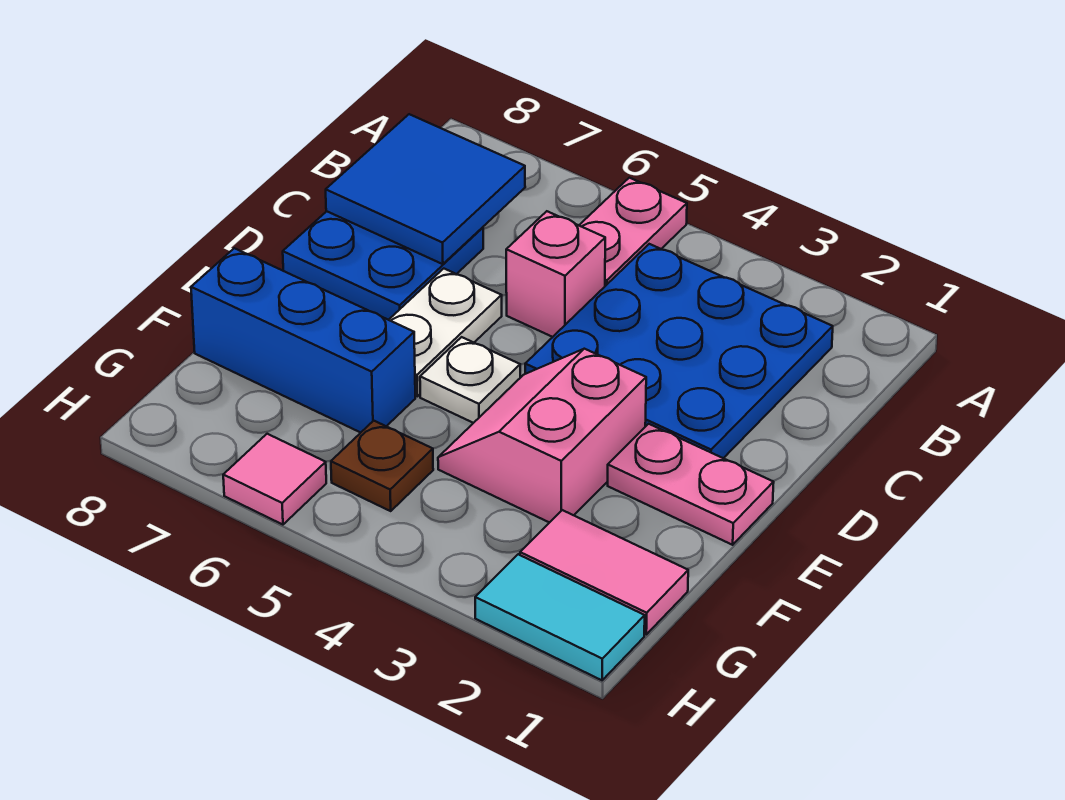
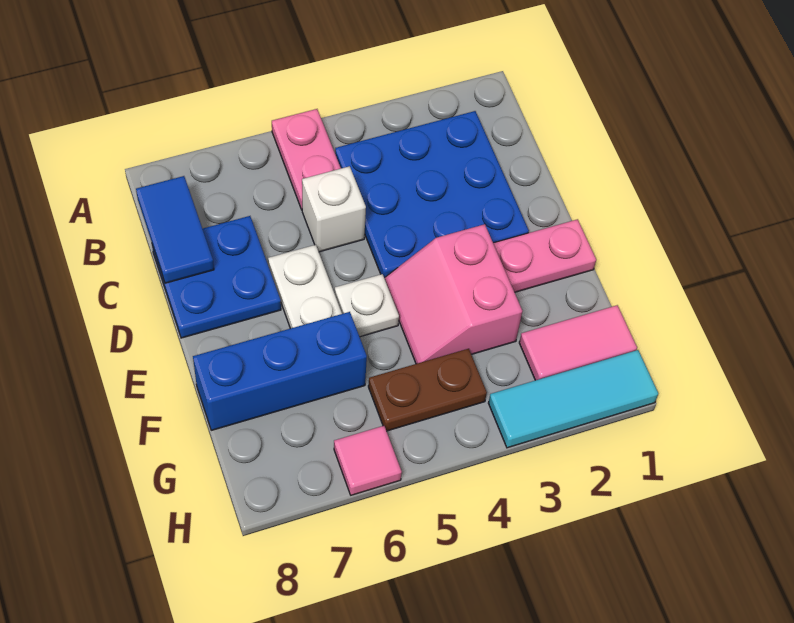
blue 2x2 tile [326,114,525,264] -> blue 1x2 tile [136,176,214,283]
pink 1x1 brick [506,211,605,337] -> white 1x1 brick [302,166,366,252]
brown 1x1 plate [331,421,433,511] -> brown 1x2 plate [368,349,487,431]
cyan 1x2 tile [475,554,645,680] -> cyan 1x3 tile [488,350,658,448]

